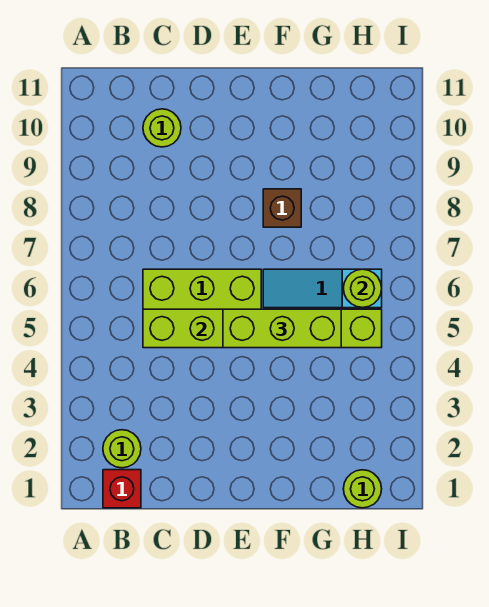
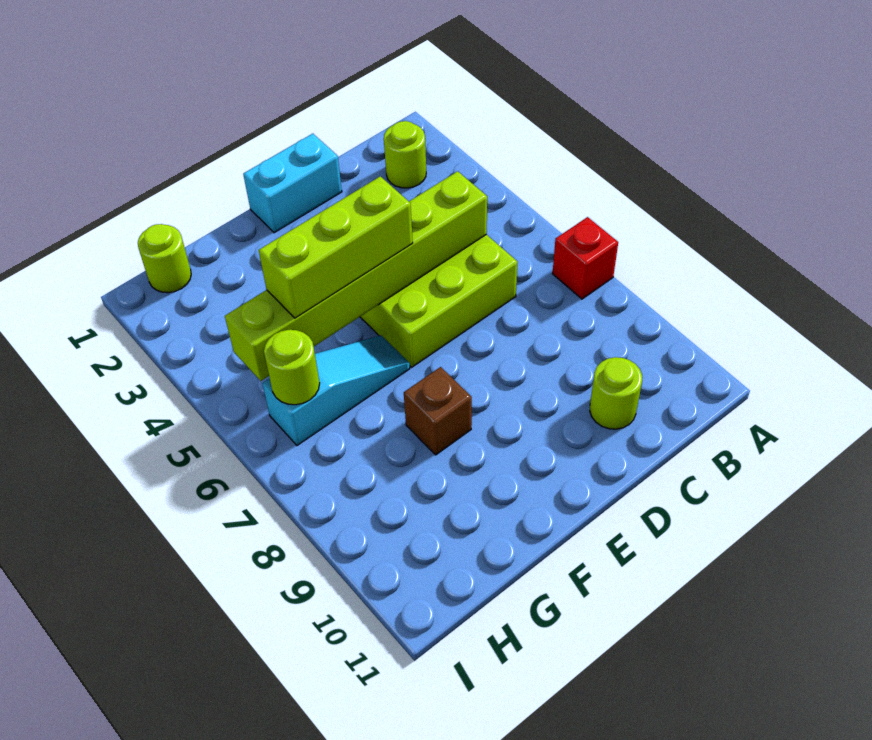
red 1x1 brick [103,470,141,508] -> red 1x1 brick moved to [552,217,618,299]
none -> cyan 1x2 brick [243,134,342,233]

